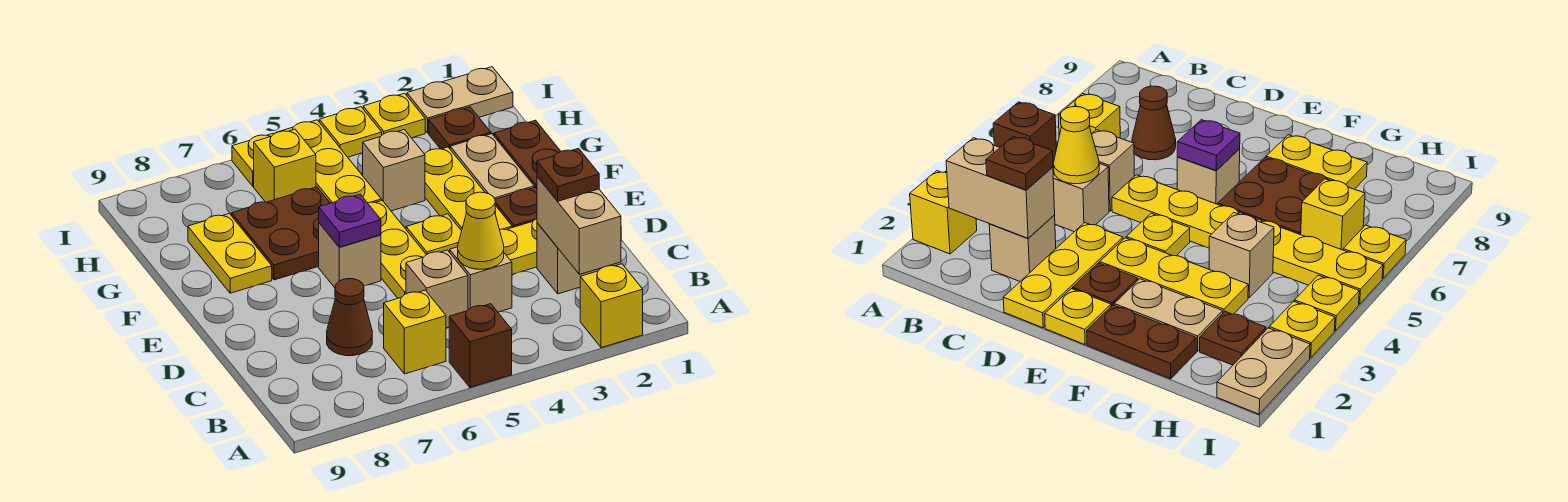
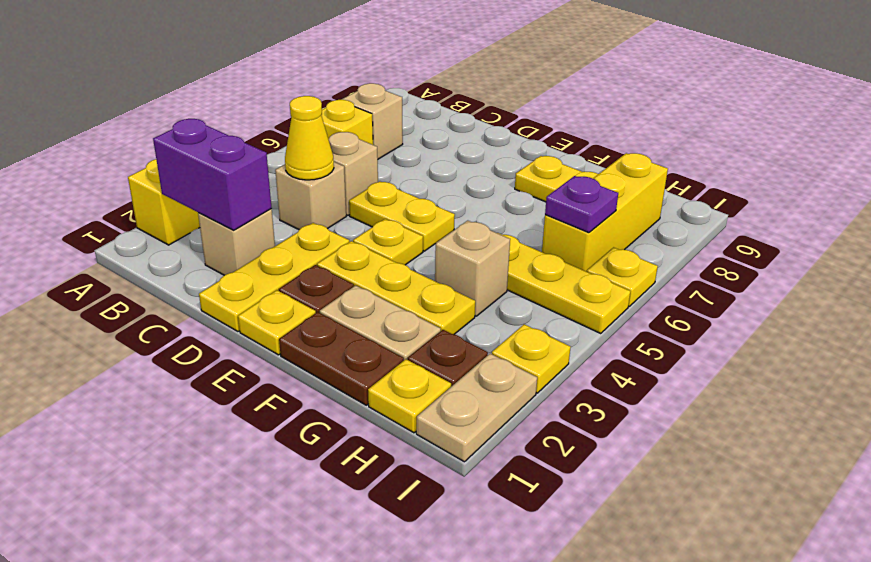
brown 1x1 brick [449,304,512,387] -> none
tan 1x2 brick [537,177,621,274] -> purple 1x2 brick [153,119,272,230]
brown 1x1 plate [537,149,599,201] -> none
brown 1x1 cone [327,279,372,356] -> none
yellow 1x3 plate [368,200,426,298] -> yellow 1x2 plate [349,181,455,251]
tan 1x1 brick [319,223,381,288] -> tan 1x1 brick moved to [341,83,403,159]
purple 1x1 plate [319,194,381,247] -> purple 1x1 plate moved to [545,176,618,233]
brown 2x2 plate [232,187,330,280] -> none
yellow 1x1 brick [254,129,316,202] -> yellow 1x3 brick [542,153,668,272]
yellow 1x1 plate [319,107,382,157] -> yellow 1x1 plate moved to [368,359,451,433]

